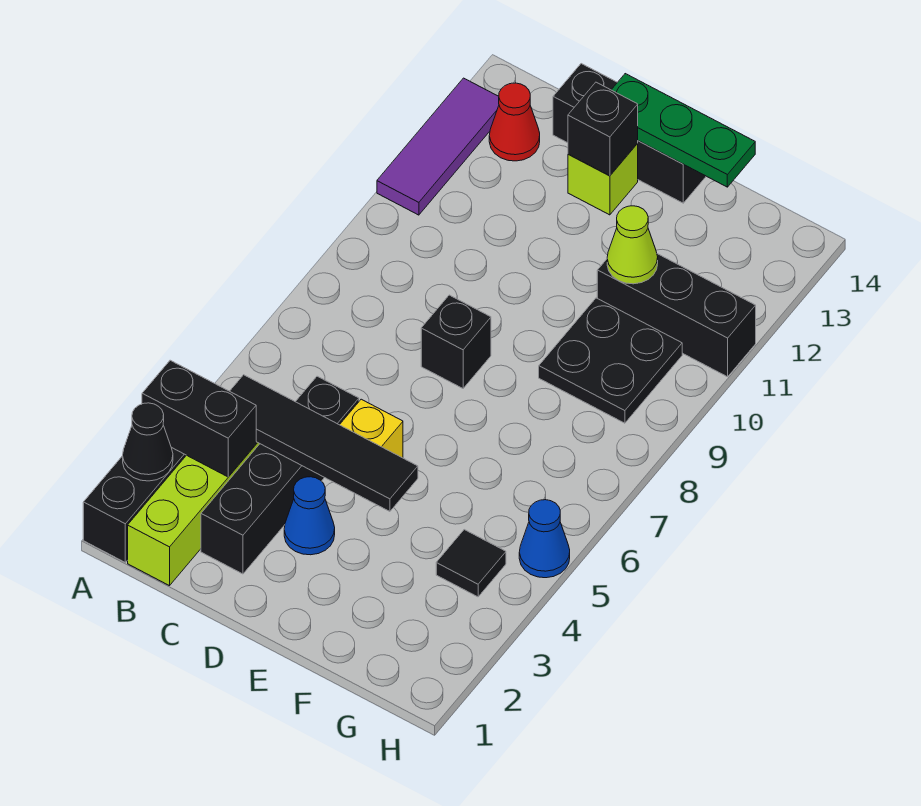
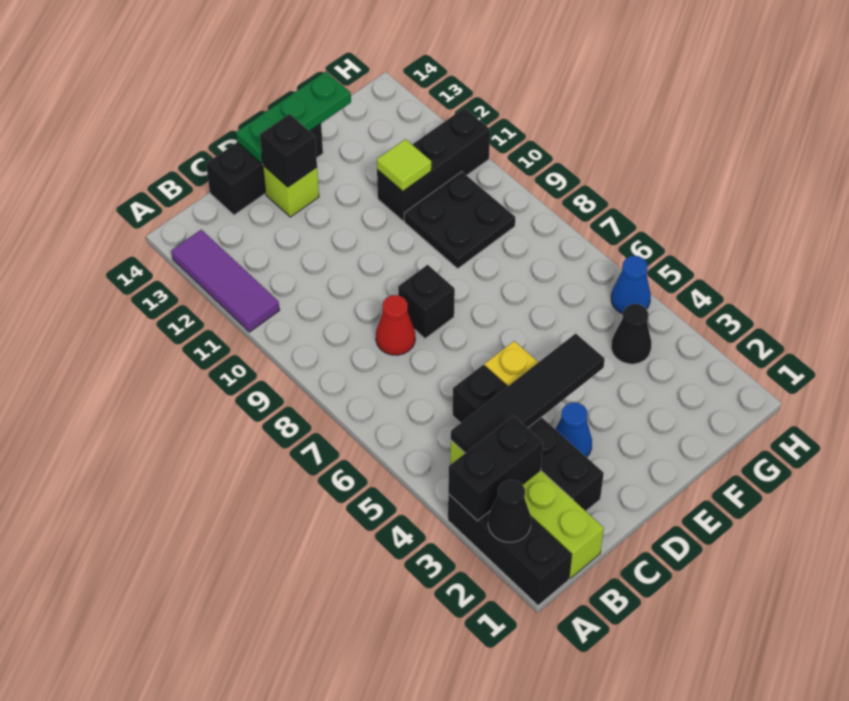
red 1x1 cone [489,83,540,161] -> red 1x1 cone moved to [376,295,415,355]
lime 1x1 cone [607,206,658,284] -> lime 1x1 tile [377,139,431,191]
black 1x1 tile [436,530,506,597] -> black 1x1 cone [611,304,651,364]

